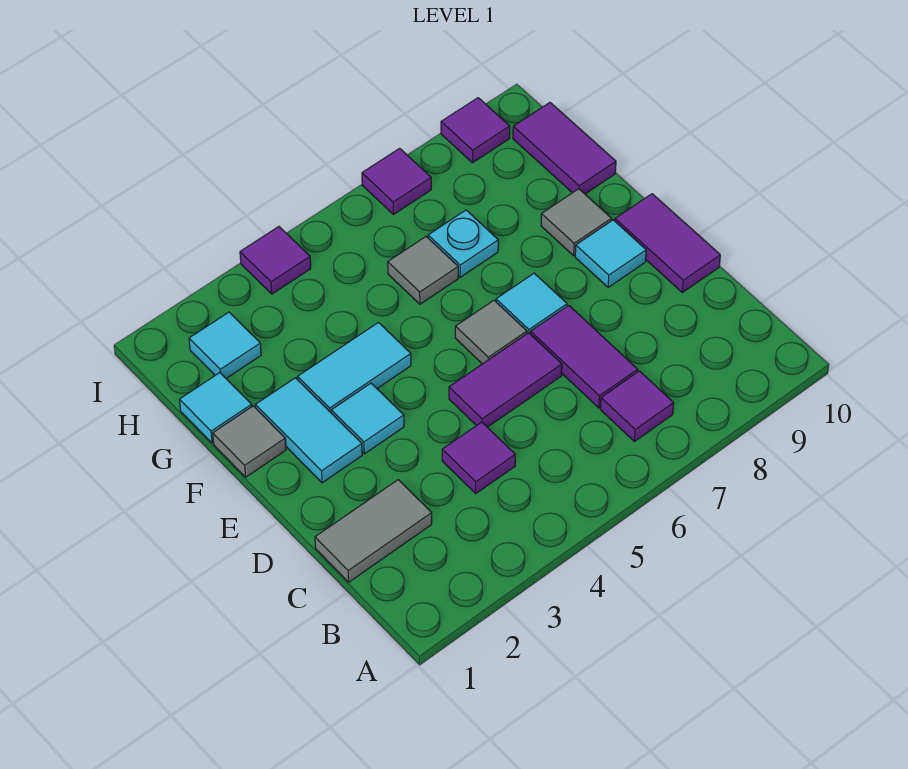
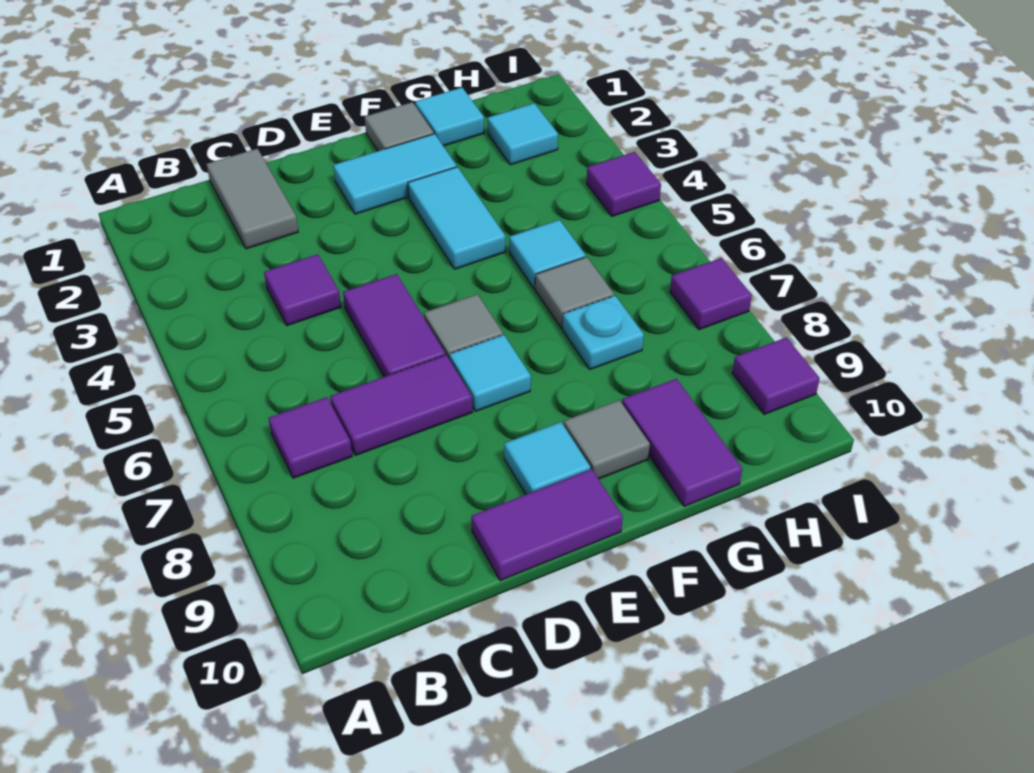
cyan 1x1 tile [331,383,404,454] -> cyan 1x1 tile moved to [509,220,586,289]
purple 1x2 tile [513,103,616,194] -> purple 1x2 tile turned to [622,379,742,506]

